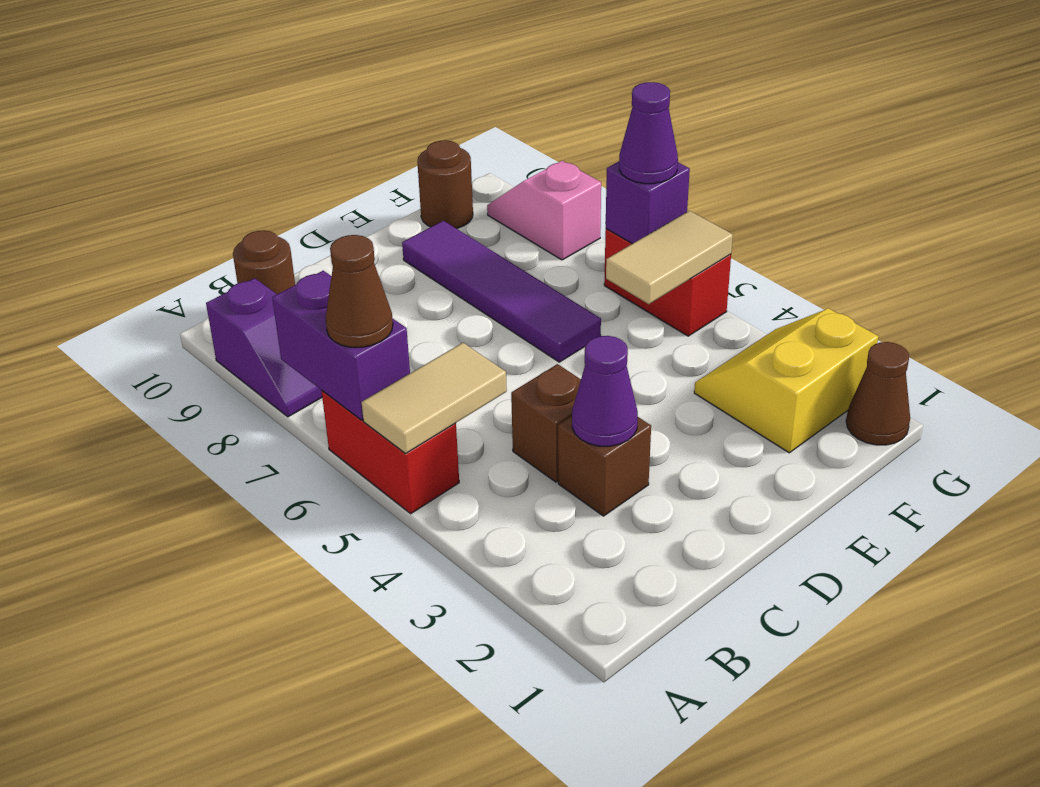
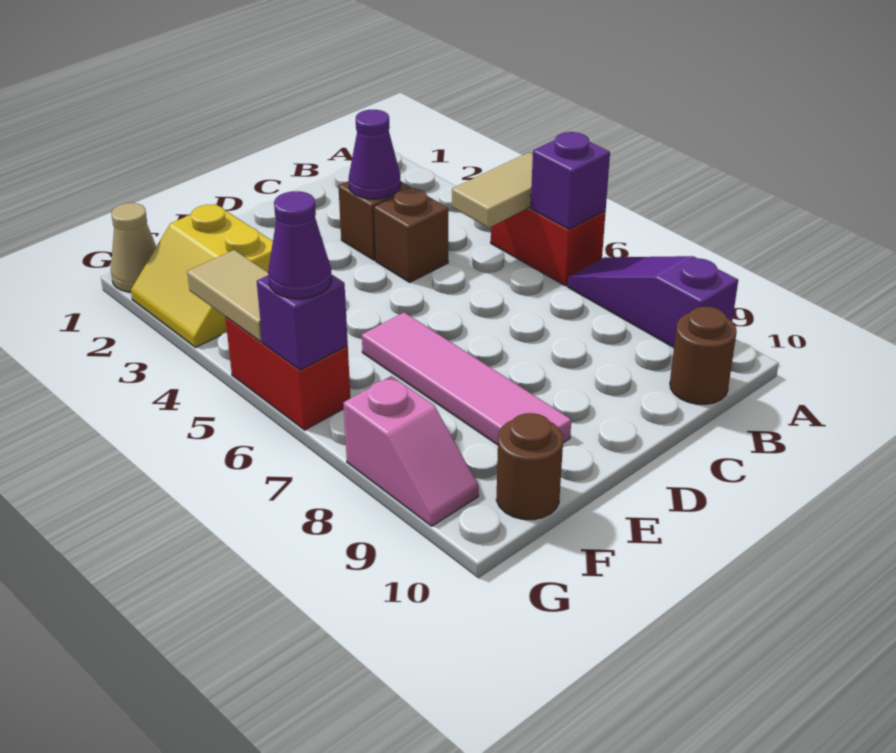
purple 1x2 brick [272,271,410,420] -> purple 1x1 brick [531,132,610,229]
brown 1x1 cone [326,235,393,347] -> none
purple 1x2 slope [206,278,322,417] -> purple 1x3 slope [568,256,738,348]
purple 1x4 tile [402,221,601,362] -> pink 1x4 tile [362,312,571,445]
yellow 2x2 slope [694,308,879,453] -> yellow 2x2 slope turned to [131,204,273,347]
tan 1x2 tile [606,211,733,304] -> tan 1x2 tile turned to [187,250,268,342]
brown 1x1 cone [846,342,910,445] -> tan 1x1 cone [111,203,156,292]

